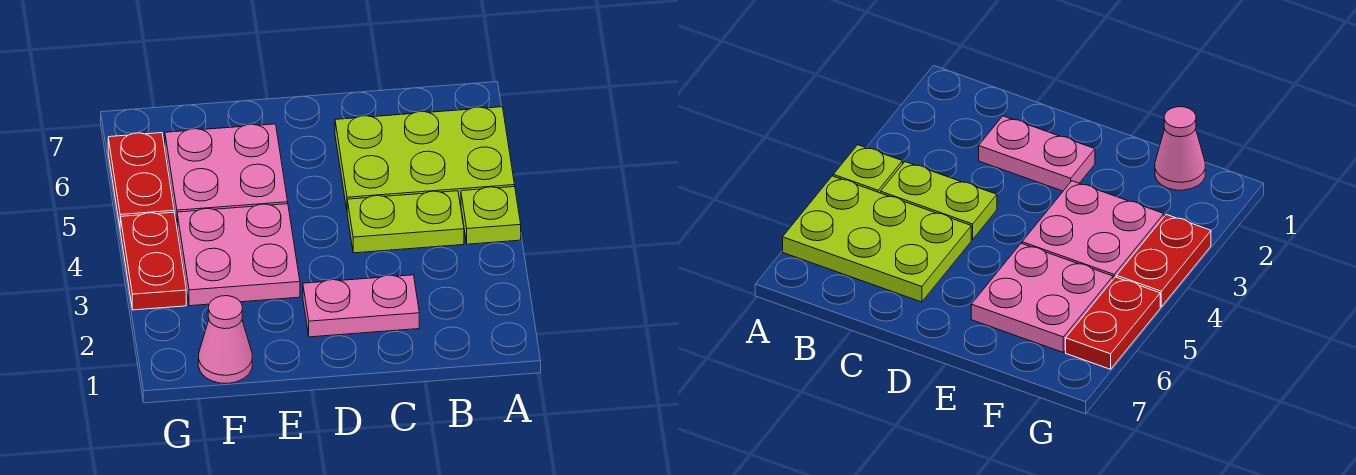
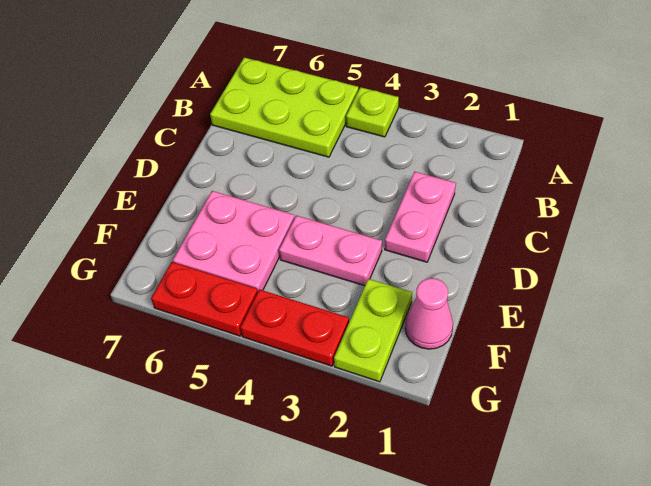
lime 2x3 plate [335,107,515,209] -> lime 2x3 plate turned to [210,57,358,157]
lime 1x2 plate [347,191,464,253] -> lime 1x2 plate moved to [334,279,412,382]
pink 2x2 plate [177,204,300,306] -> pink 1x2 plate [279,215,382,286]

